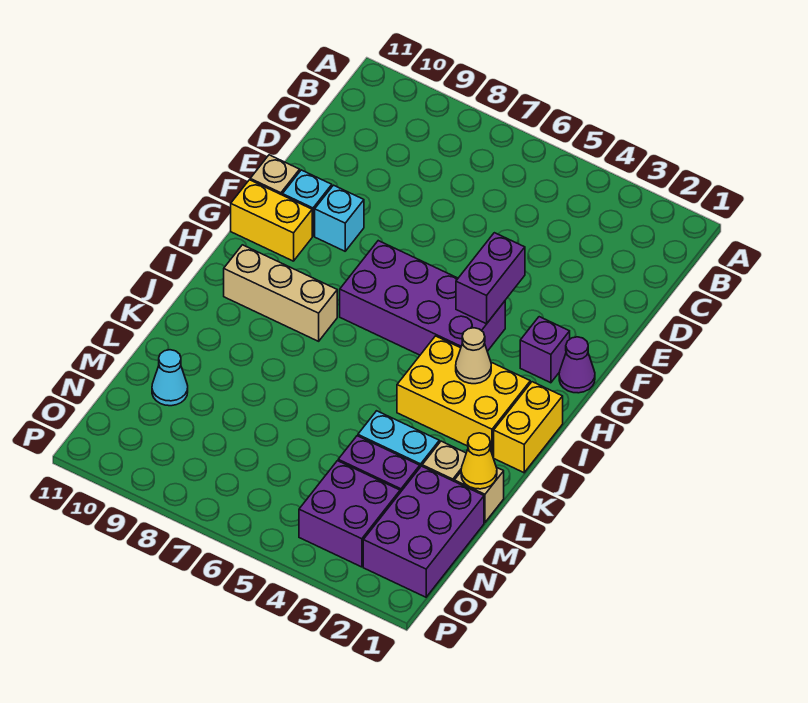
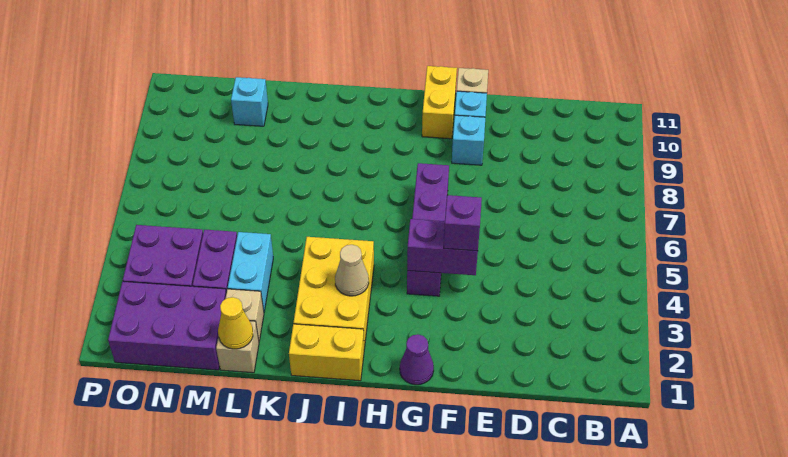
purple 1x1 brick [520,317,570,383] -> purple 1x1 brick moved to [444,195,482,251]
purple 2x4 brick [340,241,505,355] -> purple 1x4 brick [407,163,449,296]
tan 1x3 brick [224,245,337,341] -> none
cyan 1x1 cone [152,350,188,406] -> cyan 1x1 brick [231,77,268,126]

